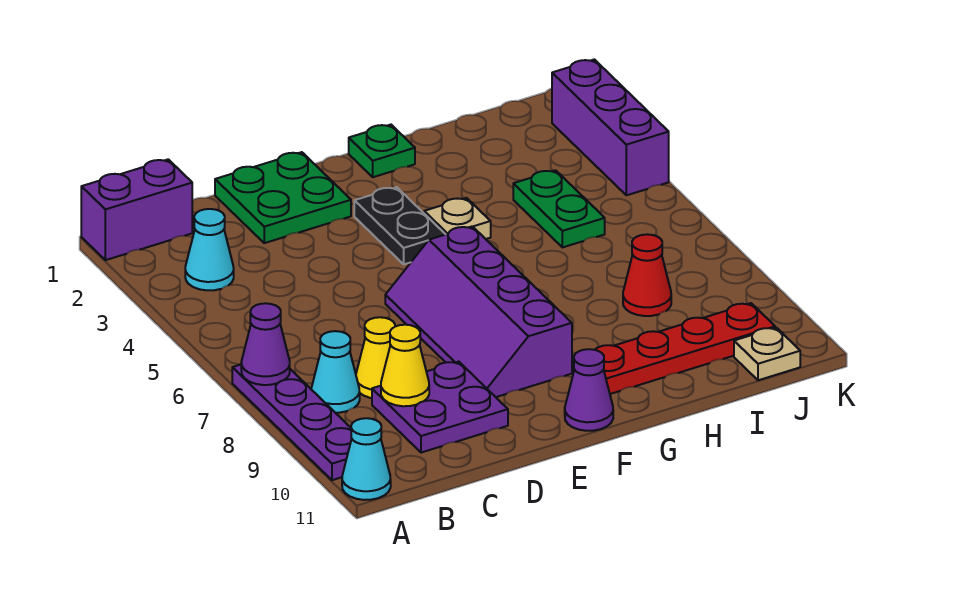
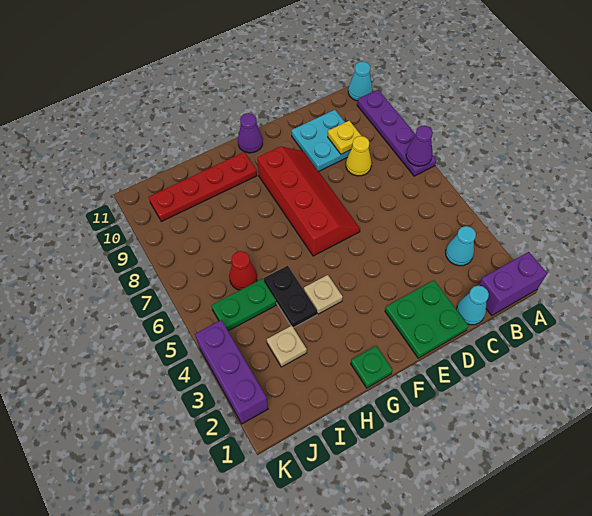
cyan 1x1 cone [311,331,360,413] -> cyan 1x1 cone moved to [456,286,489,325]
purple 2x2 plate [372,362,508,453] -> cyan 2x2 plate [292,110,351,171]
yellow 1x1 cone [381,325,429,406] -> yellow 1x1 plate [328,121,361,154]
purple 2x4 slope [385,226,572,397] -> red 2x4 slope [257,146,360,256]
black 1x2 plate [354,187,445,264] -> black 1x2 plate moved to [264,266,317,328]
green 1x2 plate [513,170,605,247] -> green 1x2 plate turned to [211,279,276,331]
red 1x1 cone [623,234,671,316] -> red 1x1 cone moved to [229,251,257,290]
tan 1x1 plate [734,328,800,380] -> tan 1x1 plate moved to [267,326,307,367]

